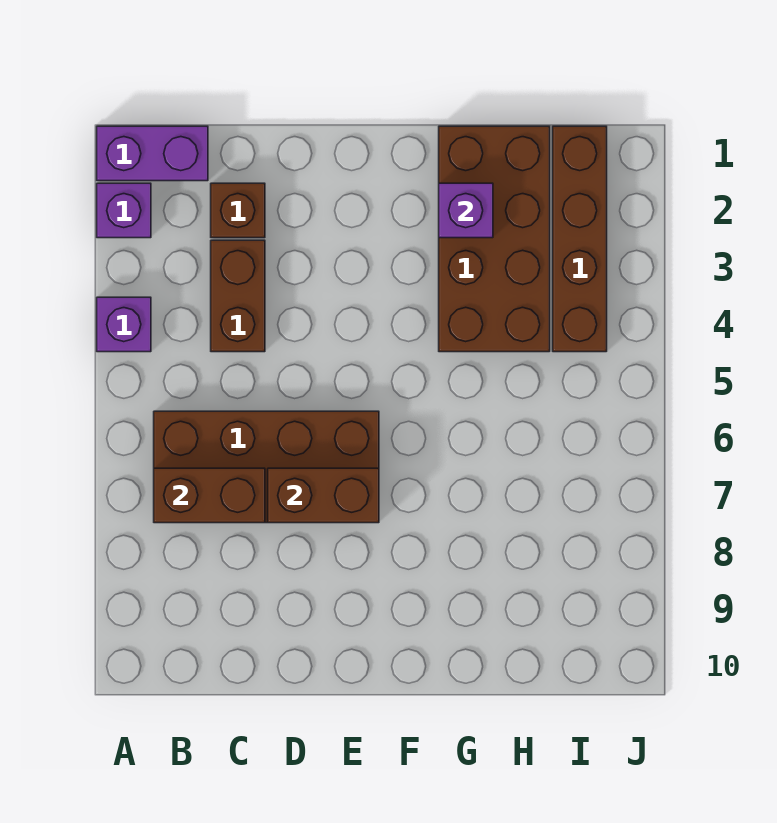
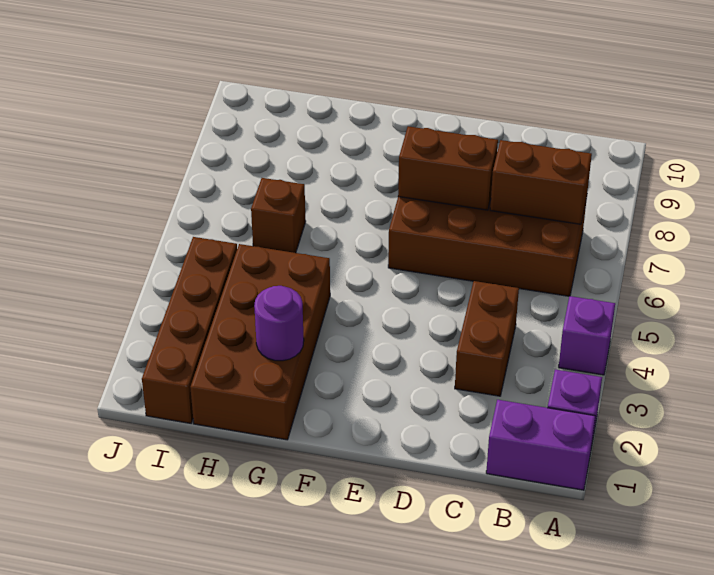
brown 1x1 brick [211,183,265,238] -> brown 1x1 brick moved to [251,178,306,253]
purple 1x1 brick [439,183,493,238] -> purple 1x1 round brick [254,286,304,361]

